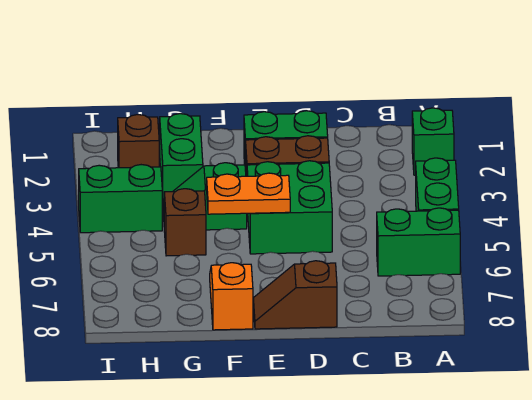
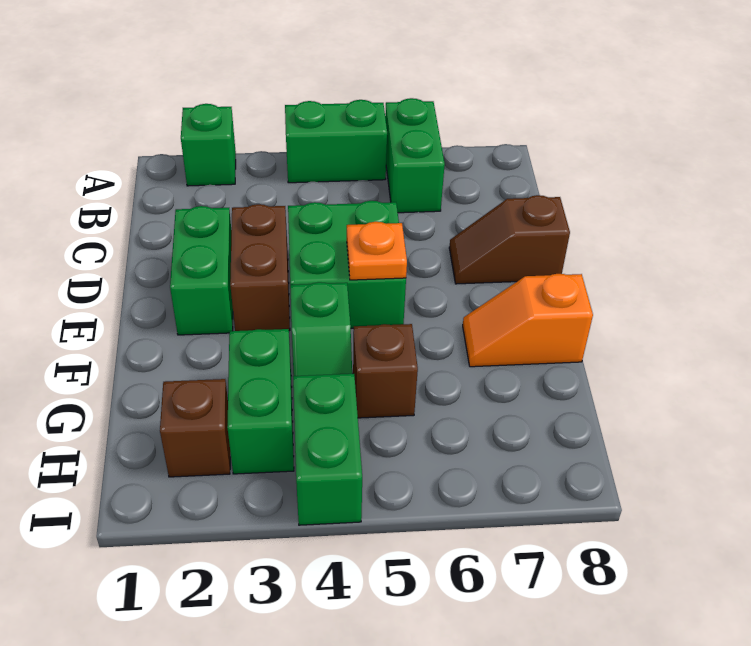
brown 1x2 slope [253,261,337,329] -> brown 1x2 slope turned to [449,195,570,284]
orange 1x2 plate [207,173,290,214] -> orange 1x1 plate [347,222,407,280]
green 1x2 brick [160,114,203,201] -> green 1x2 brick turned to [227,329,294,474]

